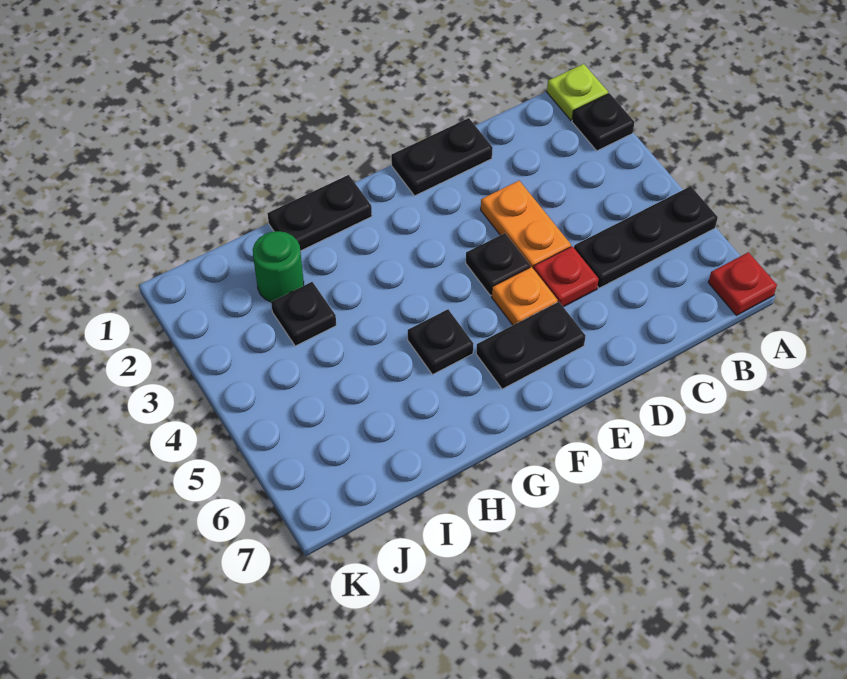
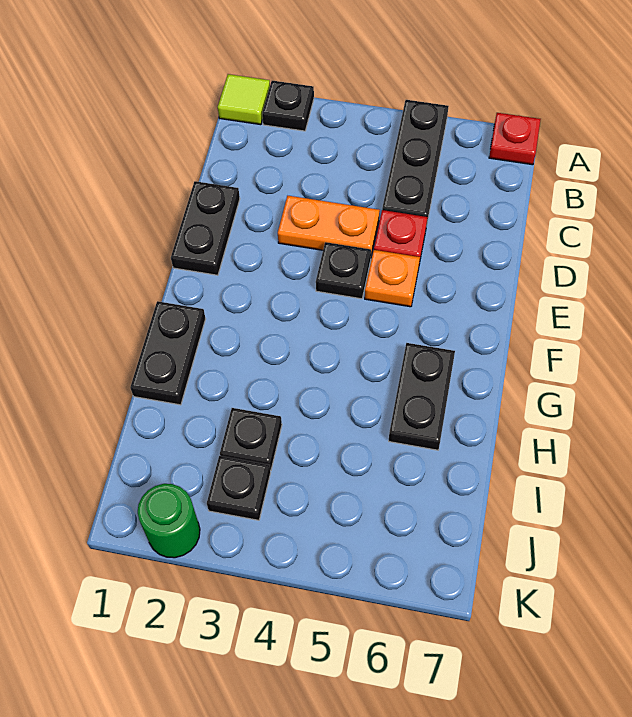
lime 1x1 plate [547,64,608,120] -> lime 1x1 tile [218,74,270,125]
black 1x2 plate [476,302,585,389] -> black 1x2 plate moved to [389,343,455,450]
black 1x1 plate [408,309,473,375] -> black 1x1 plate moved to [207,456,271,520]
green 1x1 round brick [253,231,304,302] -> green 1x1 round brick moved to [138,484,200,558]

